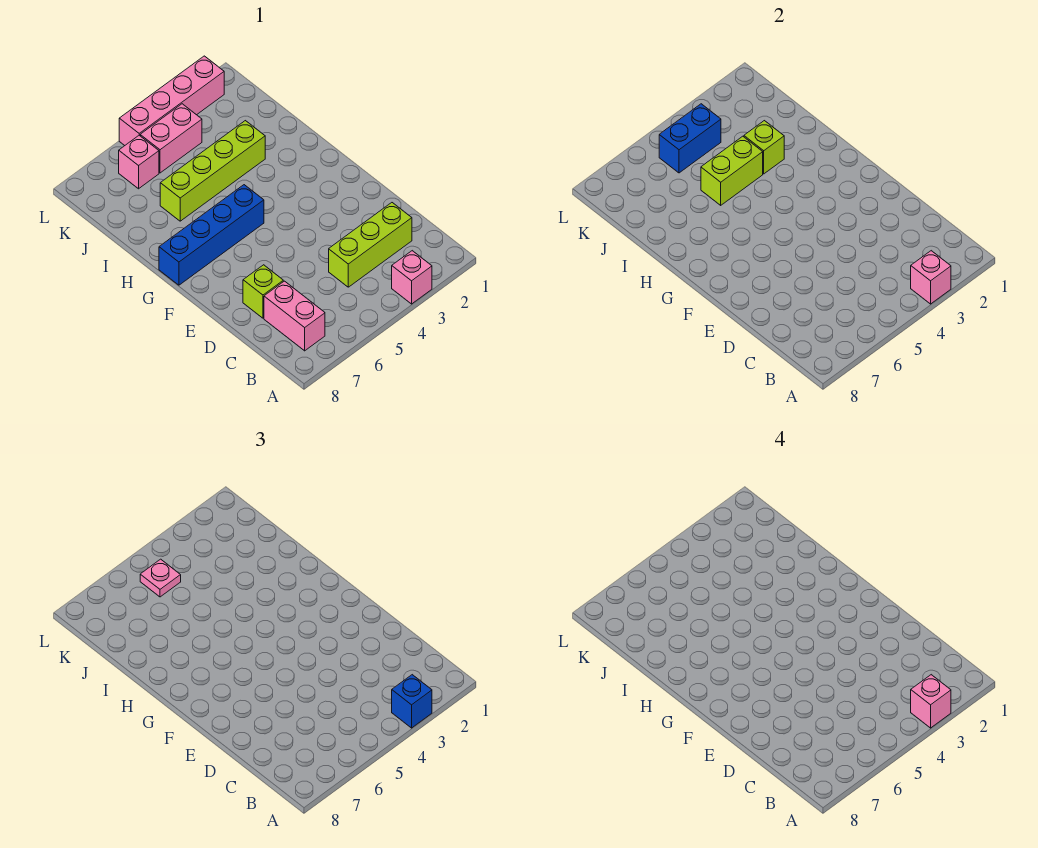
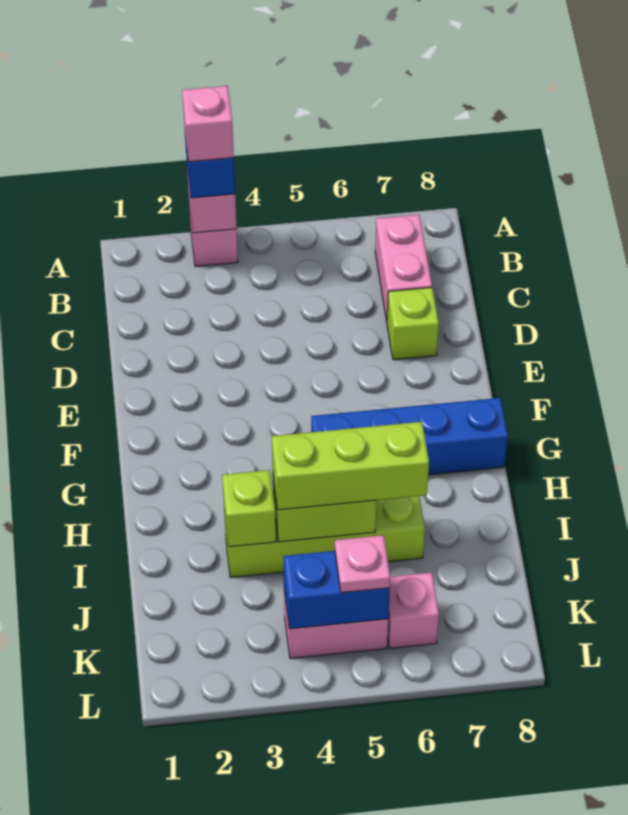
lime 1x3 brick [329,203,412,287] -> lime 1x3 brick moved to [272,422,429,510]
pink 1x4 brick [119,56,224,145] -> none

